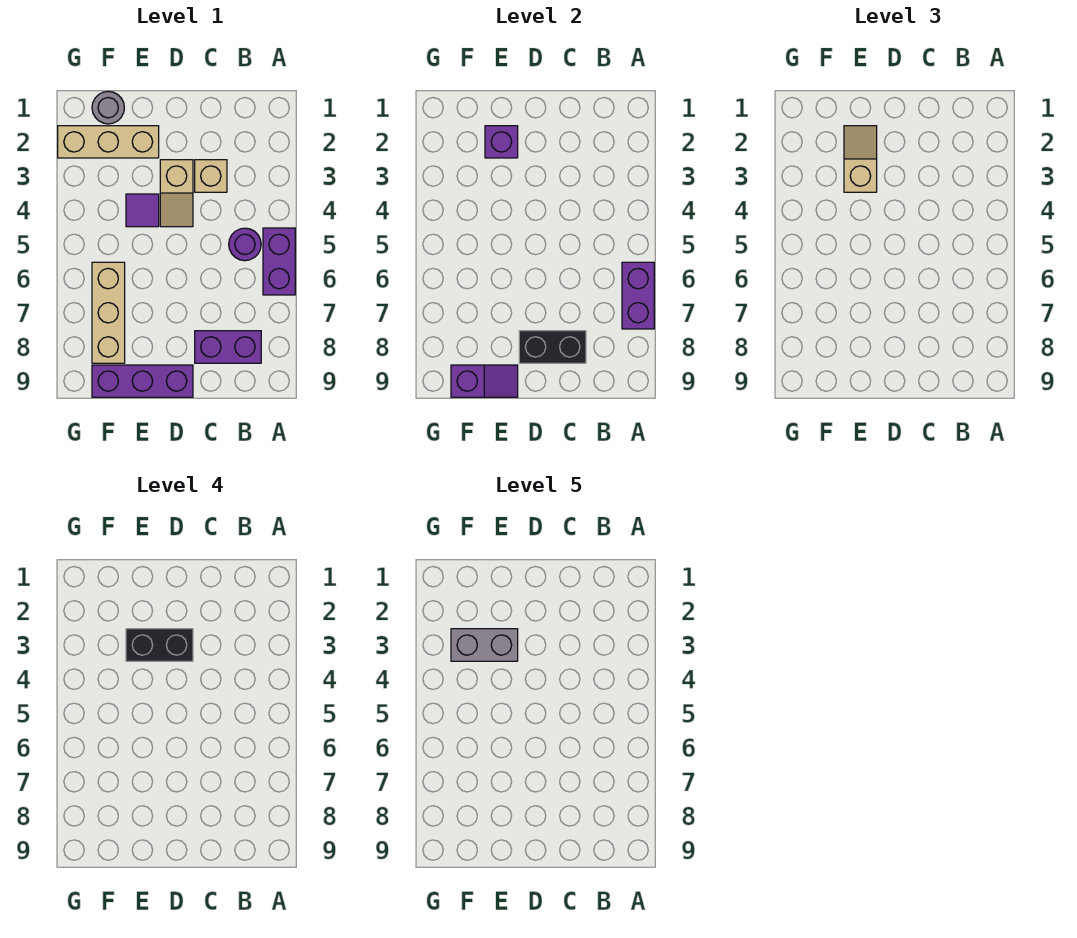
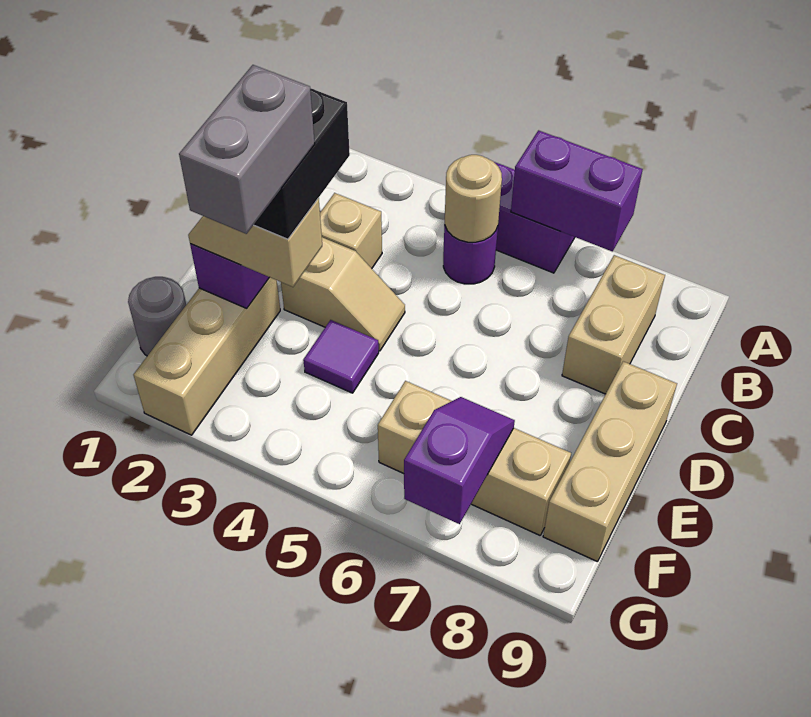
none -> tan 1x1 round brick [445,155,502,242]
purple 1x2 brick [195,331,261,363] -> tan 1x2 brick [562,255,665,394]
black 1x2 brick [519,331,586,363] -> none
purple 1x3 brick [92,365,193,397] -> tan 1x3 brick [543,361,677,562]
purple 1x2 slope [451,365,518,397] -> purple 1x2 slope moved to [404,397,515,524]

